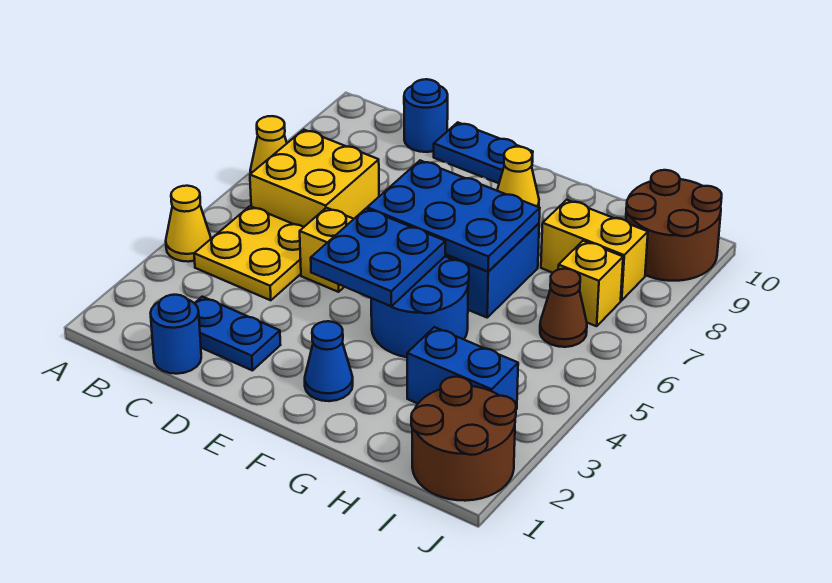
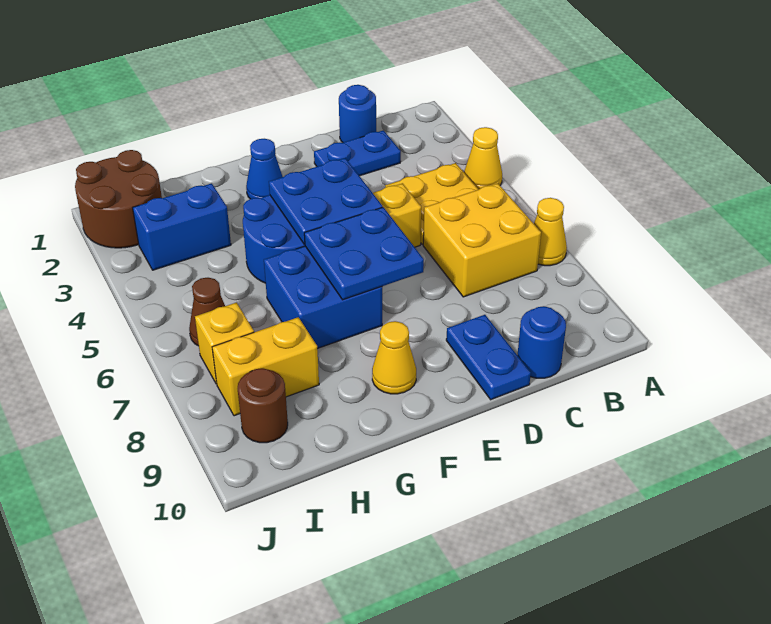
blue 1x2 plate [434,122,533,183] -> blue 1x2 plate turned to [446,315,531,400]
blue 2x3 plate [367,161,540,272] -> blue 2x2 plate [304,207,424,300]
brown 2x2 round brick [626,170,722,281] -> brown 1x1 round brick [238,368,288,443]

